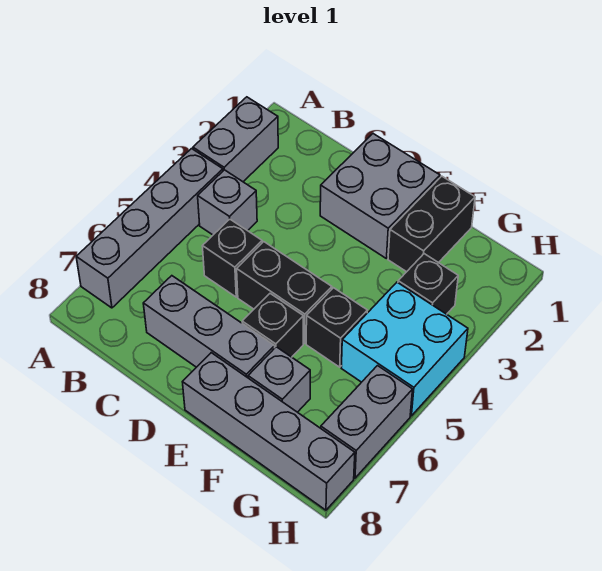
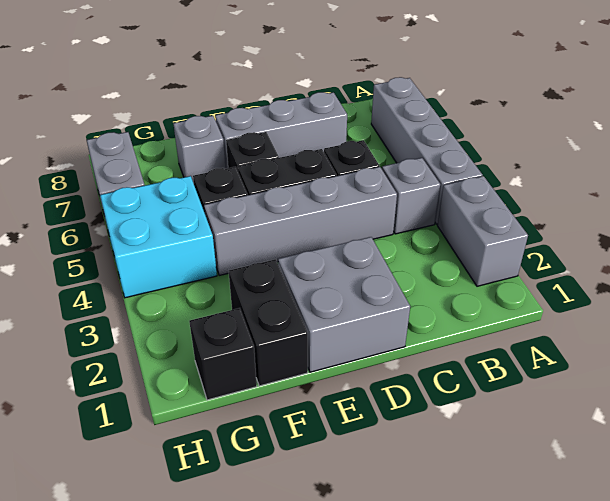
grey 1x4 brick [183,353,355,510] -> grey 1x4 brick moved to [204,167,397,275]
black 1x1 brick [398,254,458,314] -> black 1x1 brick moved to [189,308,257,400]

